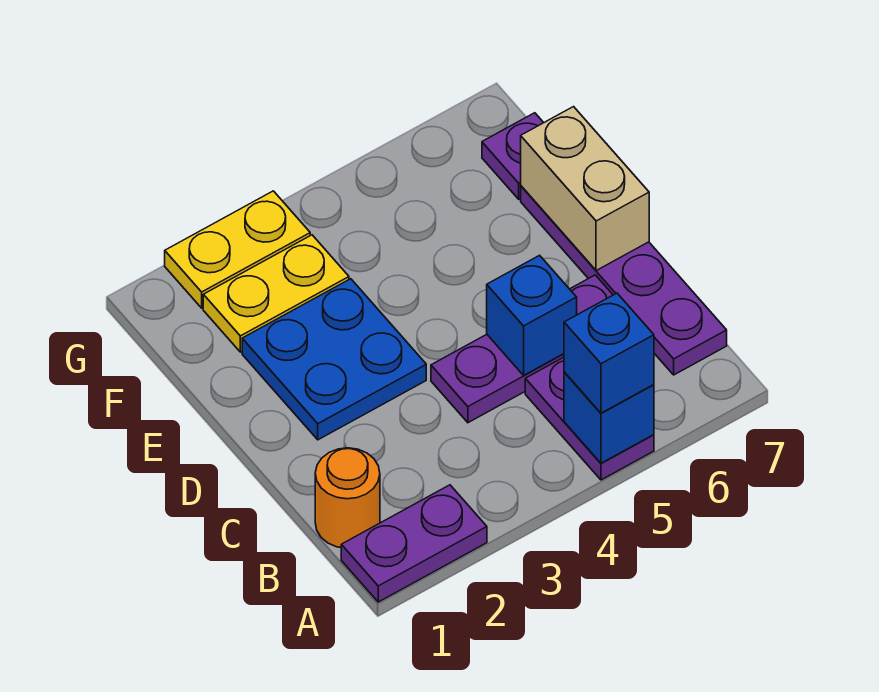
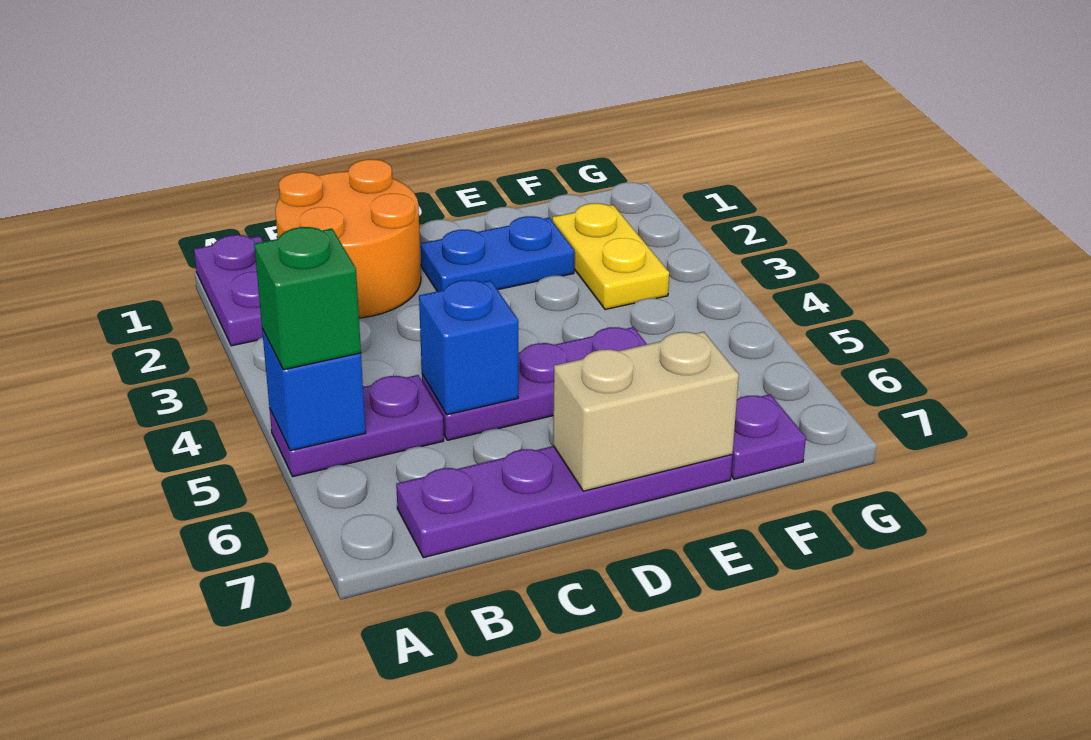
blue 1x1 brick [564,293,654,413] -> green 1x1 brick [254,227,361,370]
orange 1x1 round brick [315,448,380,547] -> orange 2x2 round brick [275,159,421,318]
purple 1x3 plate [431,275,613,423] -> purple 1x3 plate turned to [422,327,647,440]
blue 2x2 plate [242,279,426,440] -> blue 1x2 plate [420,216,574,291]
yellow 1x2 plate [165,191,310,308] -> none

